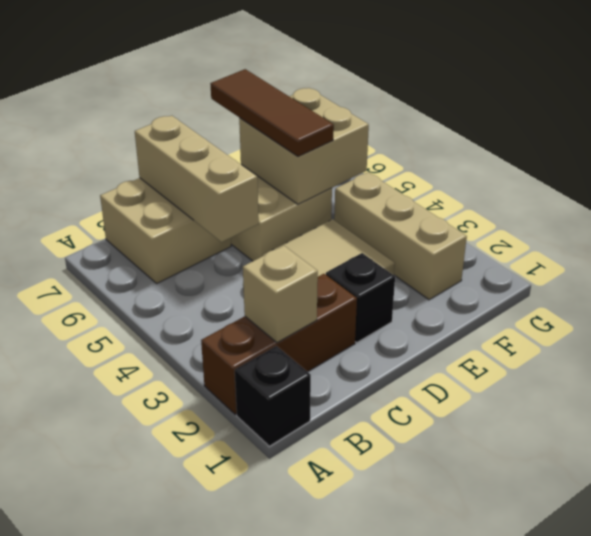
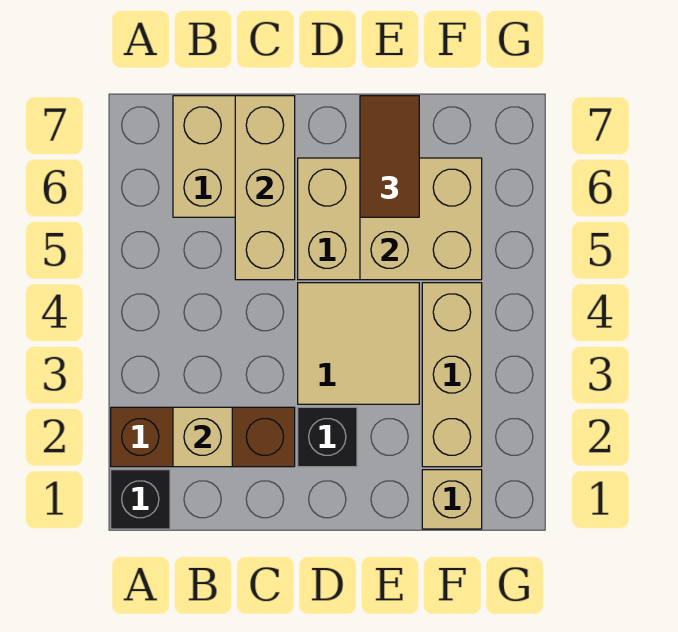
brown 1x3 tile [210,69,334,157] -> brown 1x2 tile [360,96,419,217]
none -> tan 1x1 brick [422,470,482,529]

